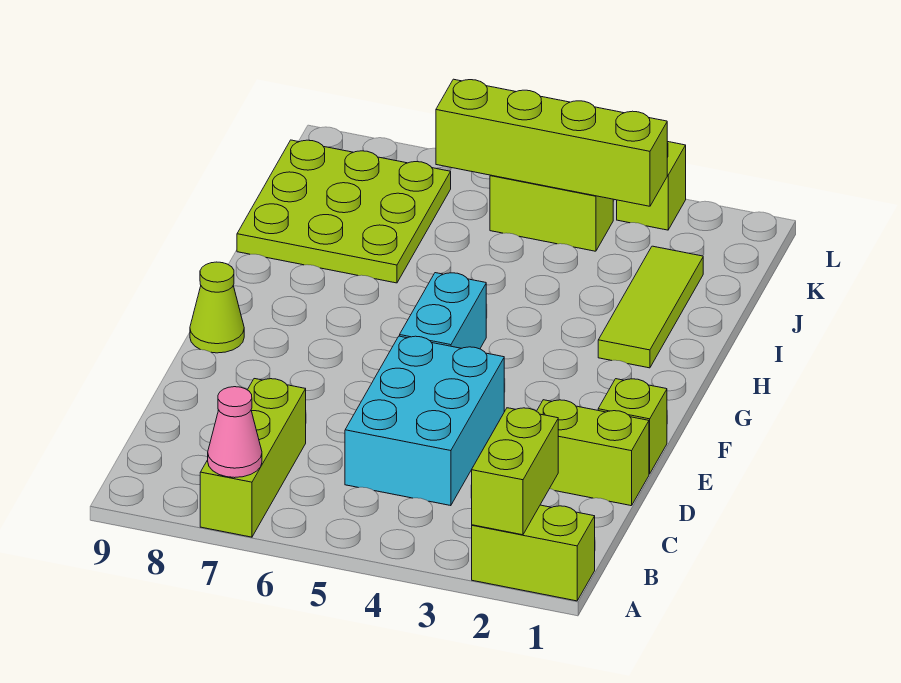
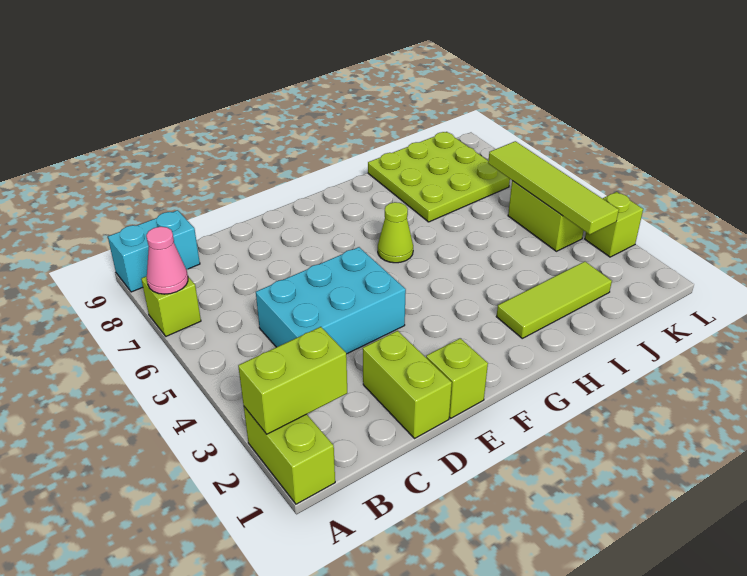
lime 1x3 brick [200,379,306,537] -> lime 1x1 brick [141,276,201,336]
cyan 1x2 brick [400,273,486,349] -> cyan 1x2 brick moved to [108,210,200,292]
lime 1x1 cone [190,262,244,353] -> lime 1x1 cone moved to [378,202,413,263]
lime 1x4 brick [436,79,667,206] -> lime 1x4 tile [488,141,619,234]

